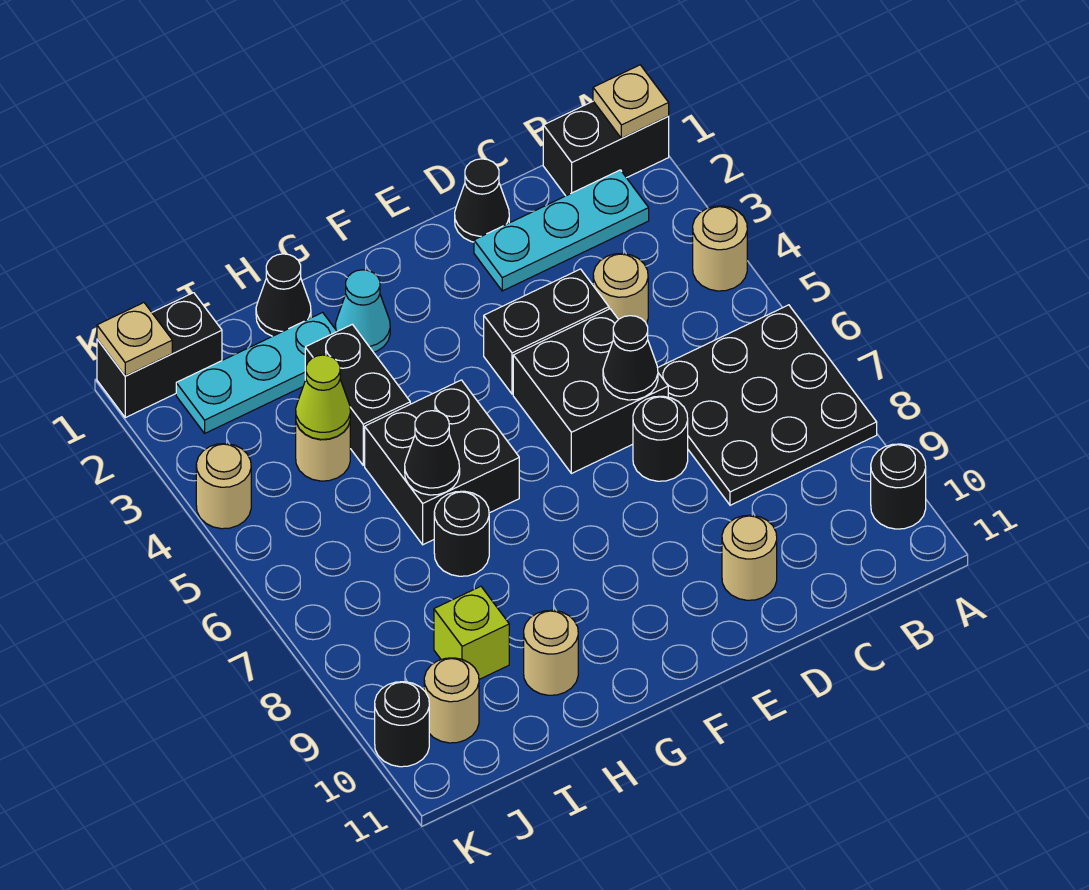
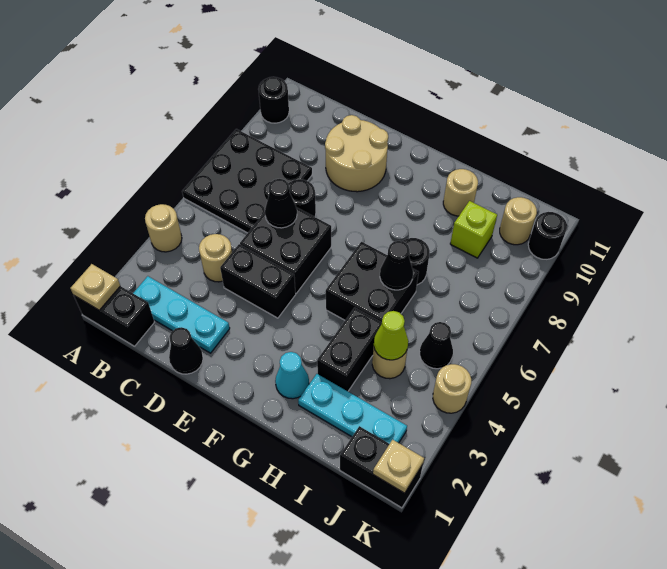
tan 1x1 round brick [722,515,777,600] -> tan 2x2 round brick [325,115,388,192]
black 1x1 cone [256,254,311,336] -> black 1x1 cone moved to [420,322,453,369]

